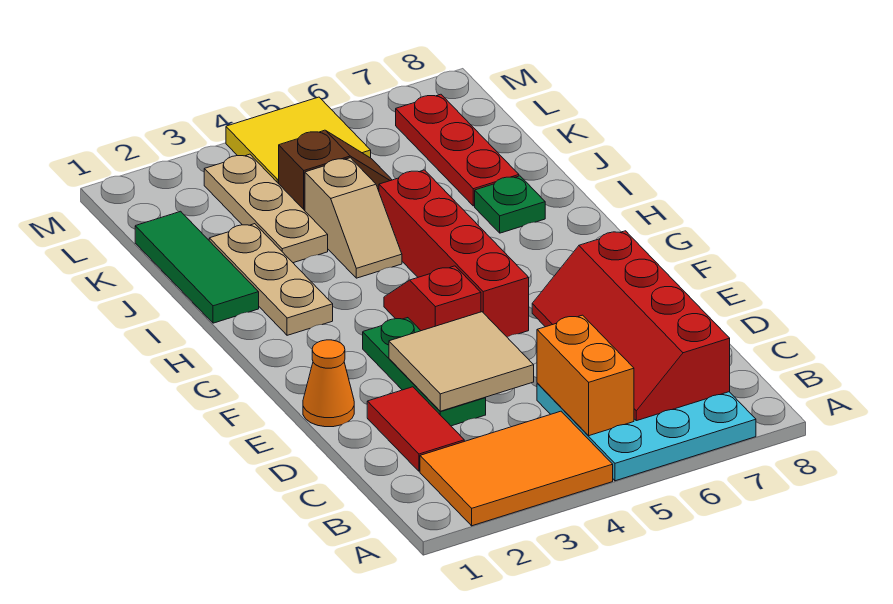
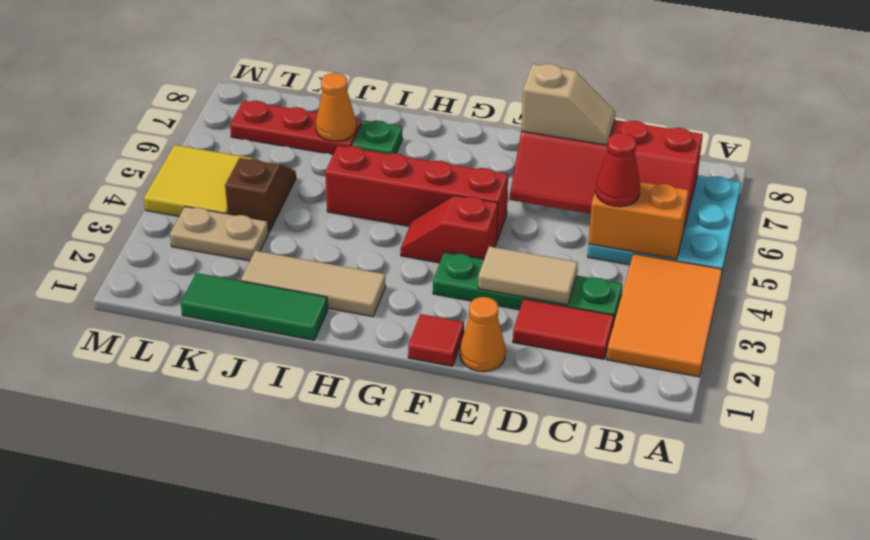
none -> red 1x1 cone [596,133,640,207]
green 1x3 plate [363,318,486,426] -> green 1x4 plate [433,252,622,325]
tan 2x2 tile [389,312,534,411] -> tan 1x2 tile [478,246,578,305]
none -> red 1x1 tile [408,314,464,366]
tan 1x3 plate [209,224,333,335] -> tan 1x3 tile [241,251,386,317]
tan 1x2 slope [305,158,402,278] -> tan 1x2 slope moved to [521,64,615,145]
tan 1x3 plate [204,154,328,263] -> tan 1x2 plate [170,206,269,261]
none -> orange 1x1 cone [316,73,357,141]

